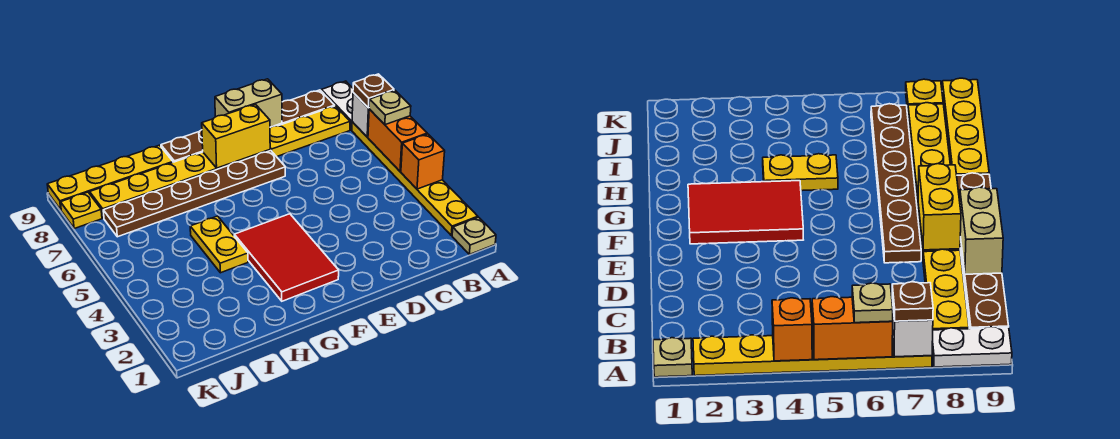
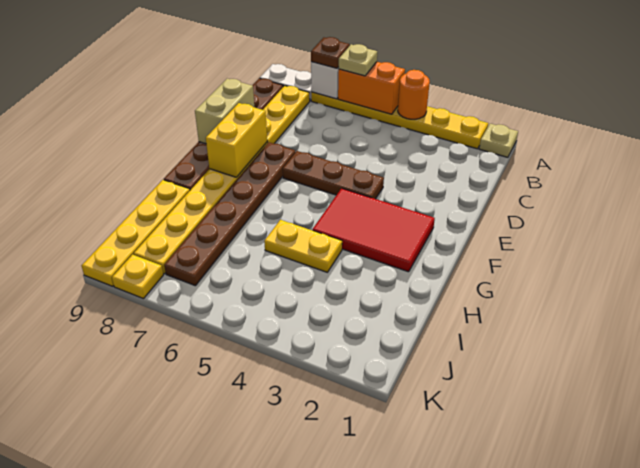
orange 1x1 brick [401,134,445,189] -> orange 1x1 round brick [398,70,430,119]
none -> brown 1x3 plate [283,151,384,199]

